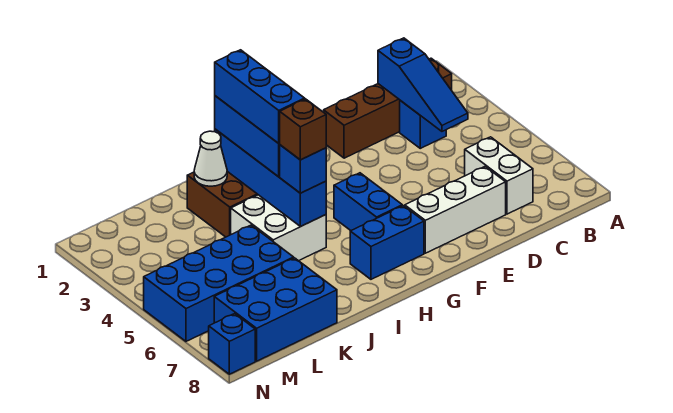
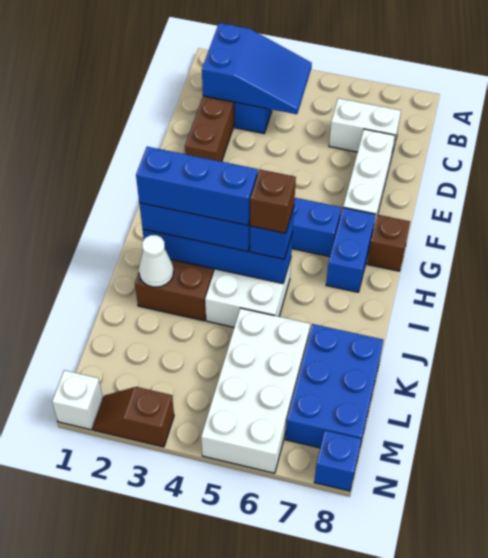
blue 1x3 slope [378,38,468,131] -> blue 2x3 slope [202,23,312,114]
none -> brown 1x1 brick [367,215,410,271]
blue 2x4 brick [144,225,294,341] -> white 2x4 brick [201,308,310,473]
none -> white 1x1 brick [52,370,103,430]
none -> brown 1x2 slope [93,387,174,447]

